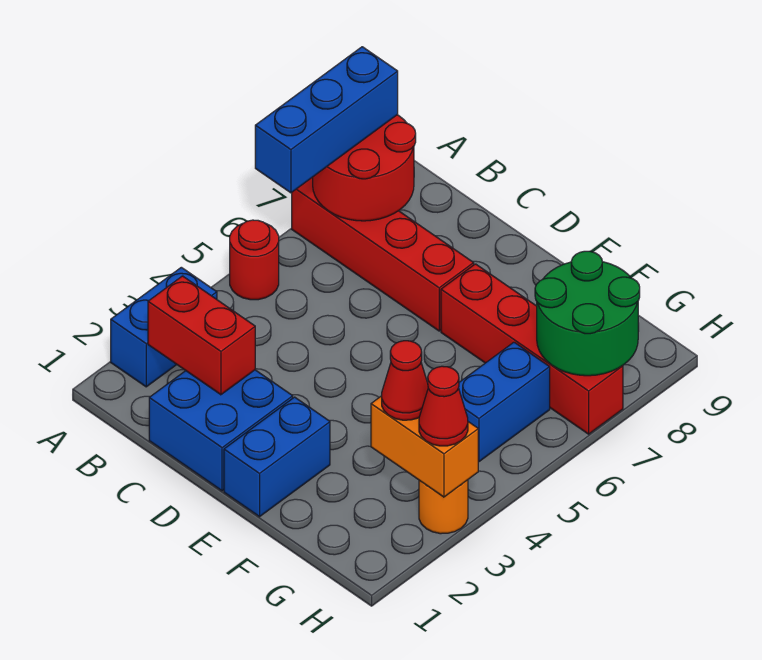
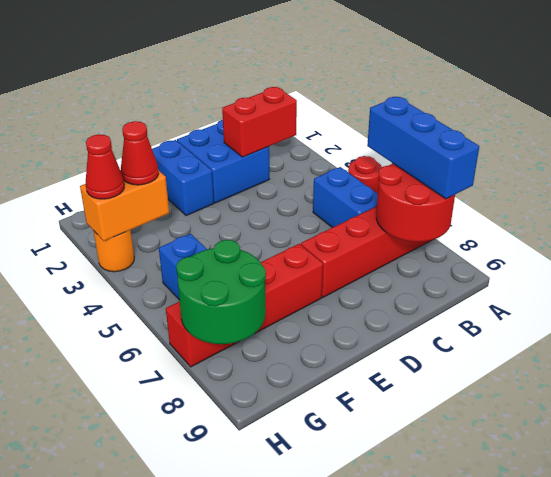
blue 1x2 brick [111,267,217,387] -> blue 1x2 brick moved to [313,167,378,228]

